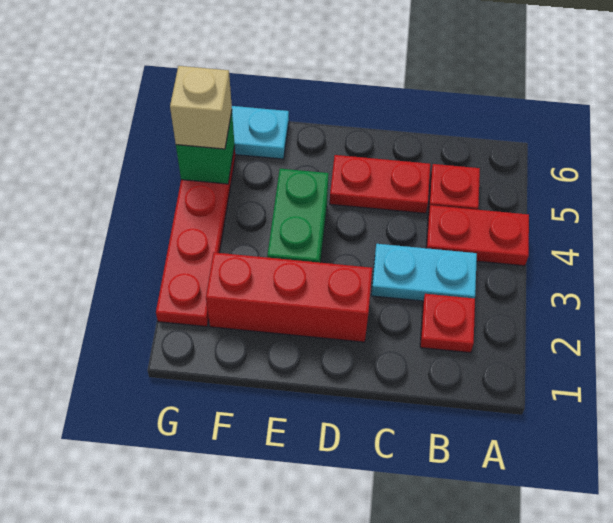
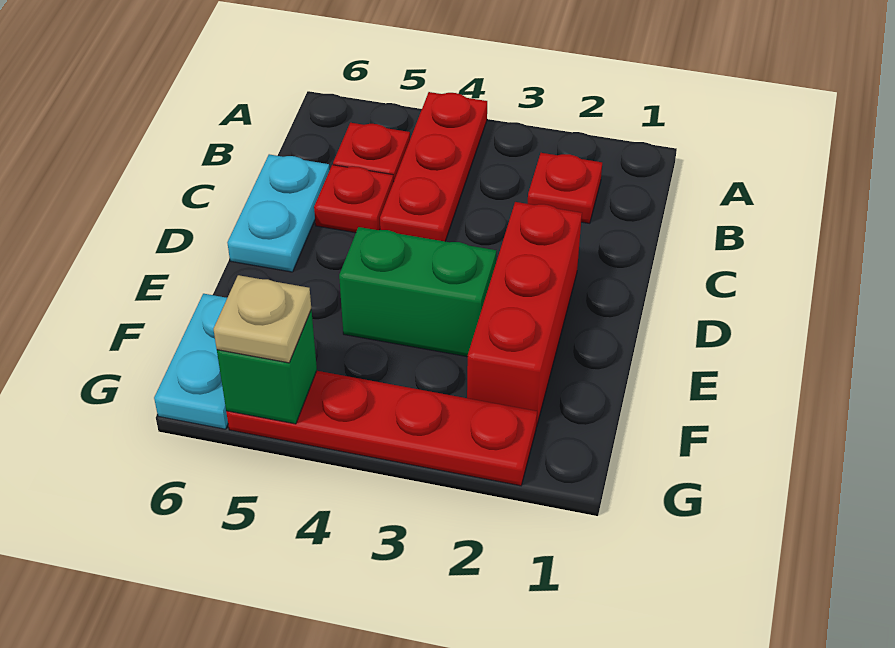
red 1x2 plate [426,205,529,266] -> red 1x3 plate [380,92,487,241]
cyan 1x2 plate [371,244,477,301] -> cyan 1x2 plate moved to [227,154,330,272]
red 1x2 plate [330,155,430,213] -> red 1x1 plate [314,165,394,233]
tan 1x1 brick [170,66,232,149] -> tan 1x1 plate [214,275,311,363]

